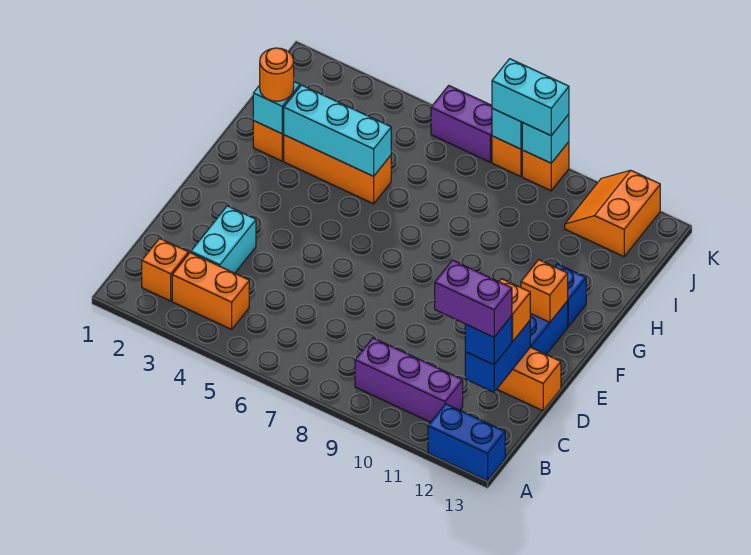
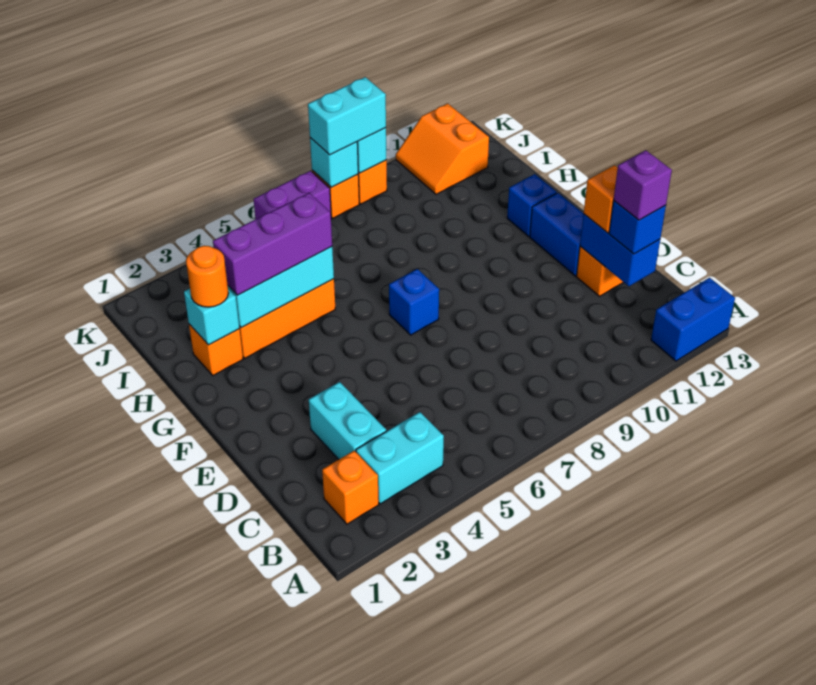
orange 1x2 brick [172,253,249,329] -> cyan 1x2 brick [356,412,444,504]
purple 1x3 brick [355,338,463,422] -> purple 1x3 brick moved to [213,193,332,295]
purple 1x2 brick [435,260,512,337] -> purple 1x1 brick [614,150,672,220]
none -> blue 1x1 brick [389,269,439,335]
orange 1x1 brick [521,260,568,322] -> none

